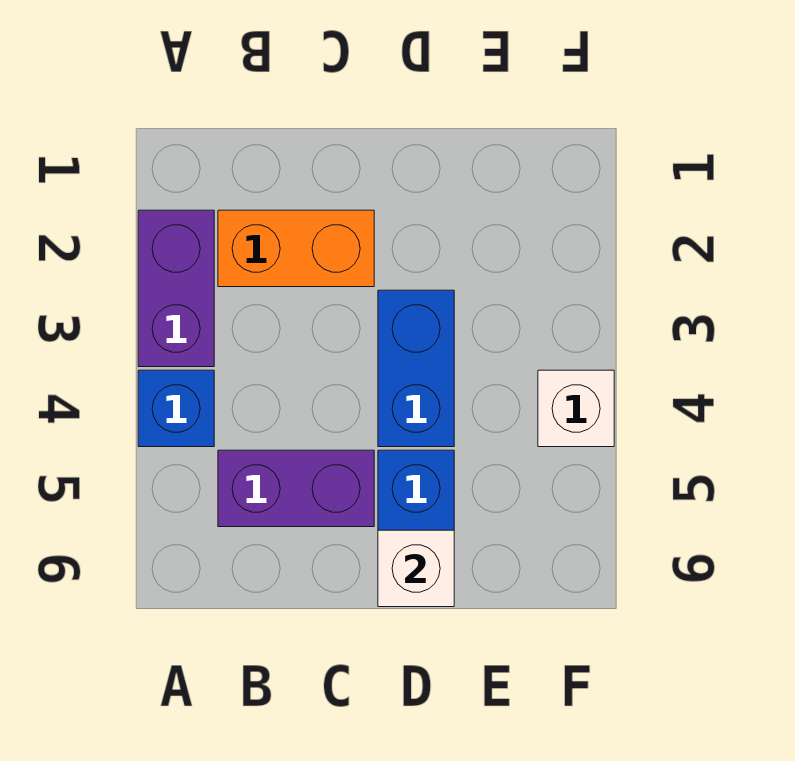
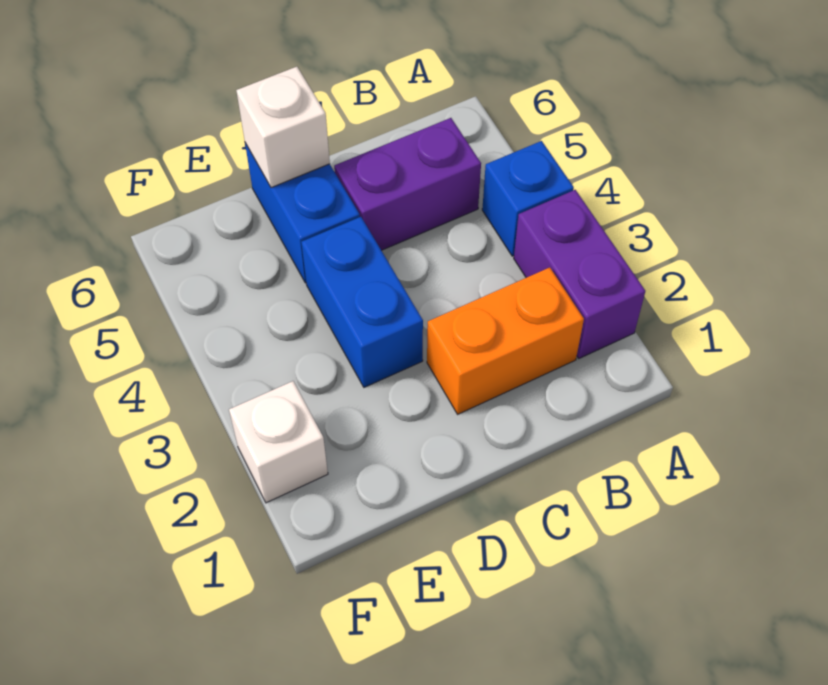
white 1x1 brick [538,370,614,447] -> white 1x1 brick moved to [229,381,328,503]

